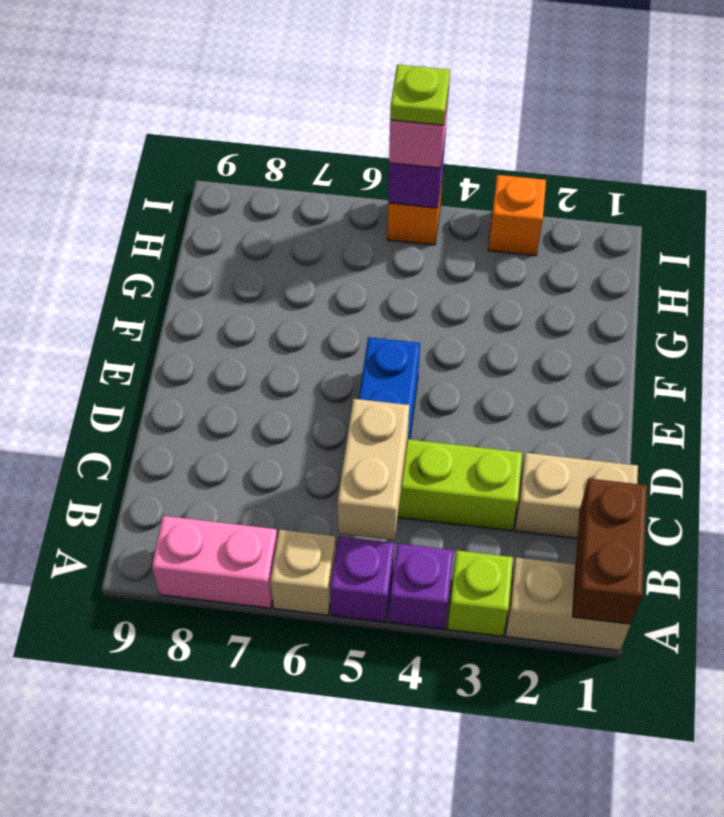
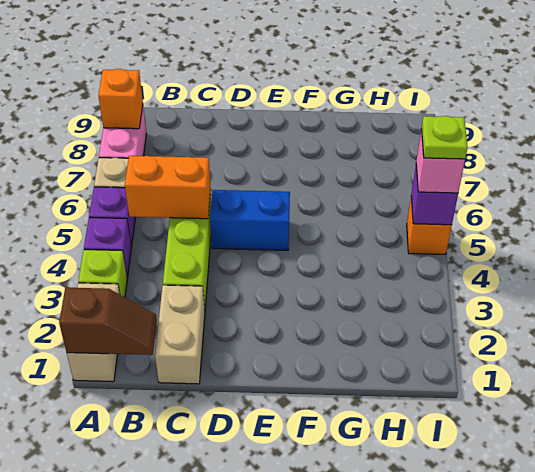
brown 1x2 brick [573,479,647,624] -> brown 1x2 slope [59,288,157,355]
tan 1x2 brick [337,399,410,540] -> orange 1x2 brick [125,156,211,219]
orange 1x1 brick [488,175,546,256] -> orange 1x1 brick moved to [98,69,143,129]

